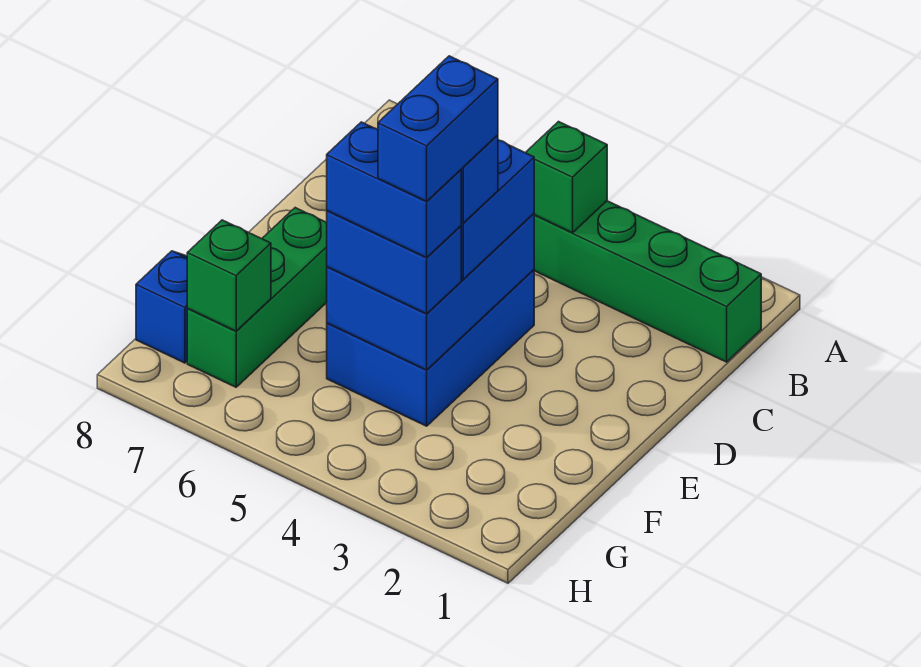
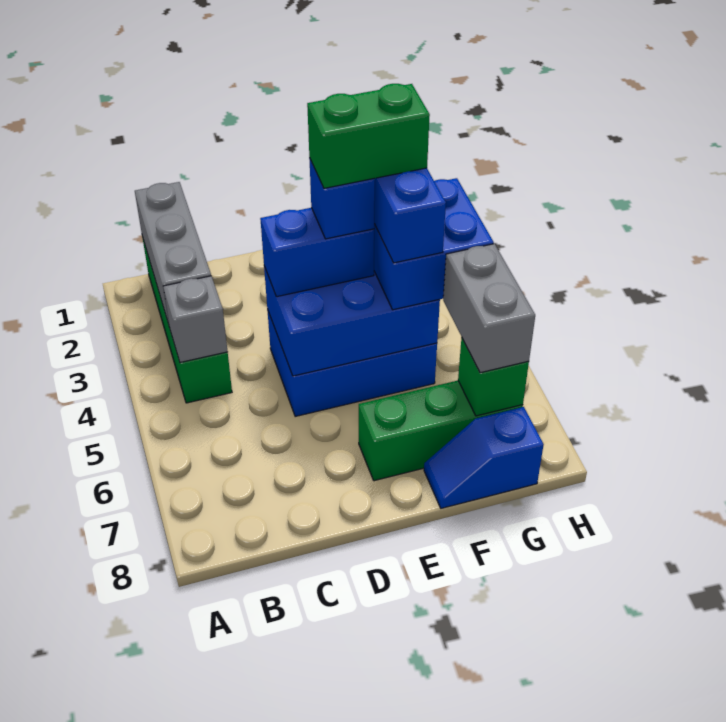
none -> grey 1x3 brick [135,182,211,324]
green 1x1 brick [525,122,607,233] -> grey 1x1 brick [163,276,228,362]
blue 1x2 brick [378,56,498,201] -> green 1x2 brick [307,84,430,188]
blue 1x2 brick [327,211,461,314] -> blue 2x2 brick [374,178,494,310]
none -> grey 1x2 brick [443,244,535,373]

